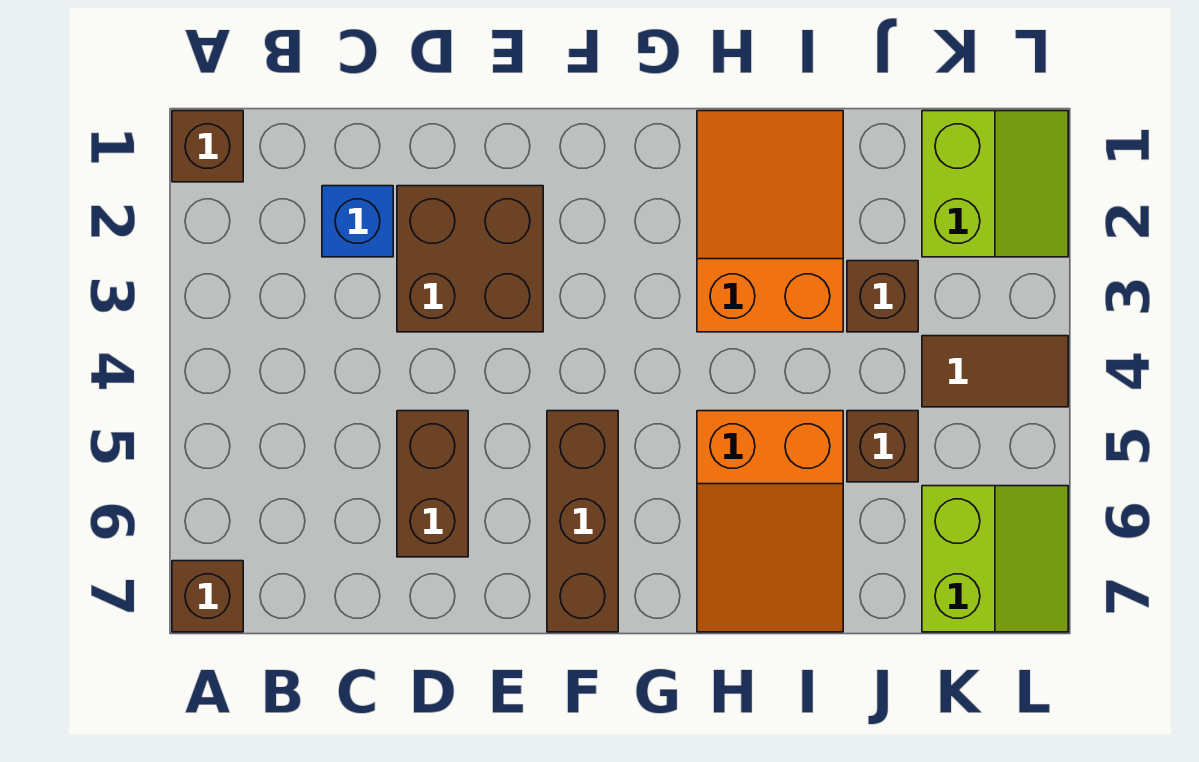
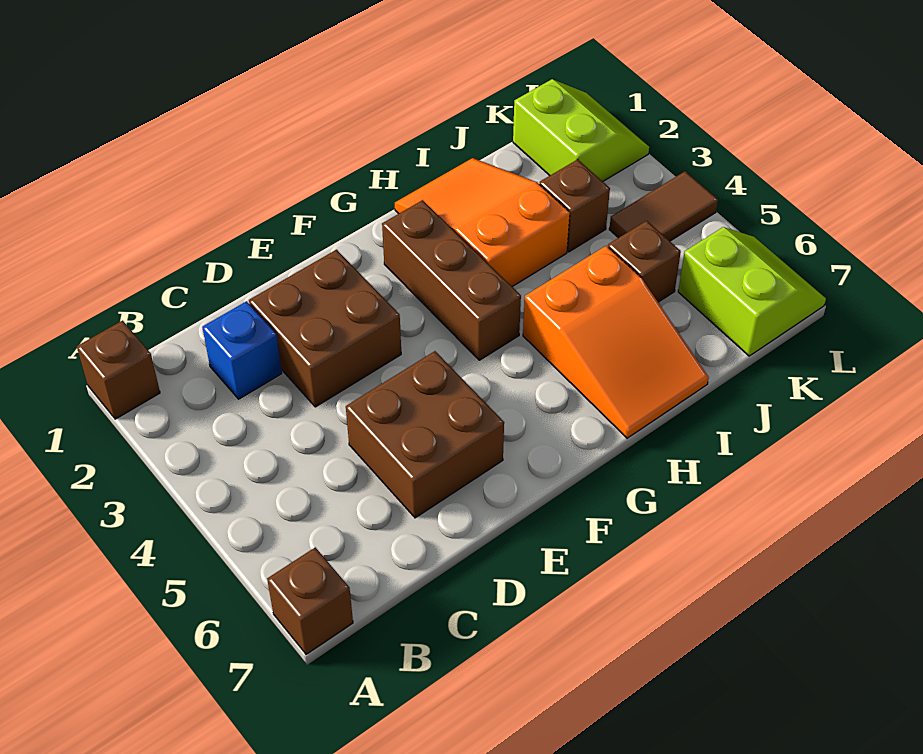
brown 1x2 brick [397,411,468,557] -> brown 2x2 brick [346,351,504,518]
brown 1x3 brick [547,411,618,632] -> brown 1x3 brick moved to [382,200,521,360]

